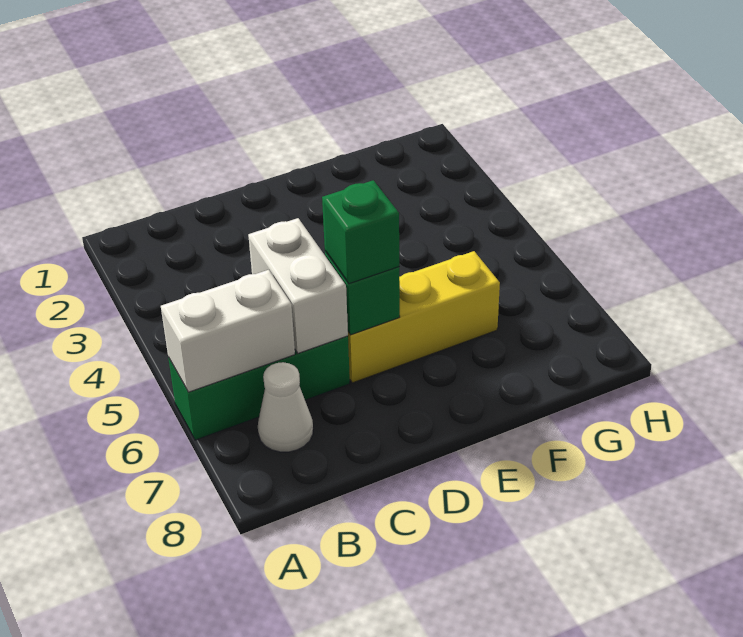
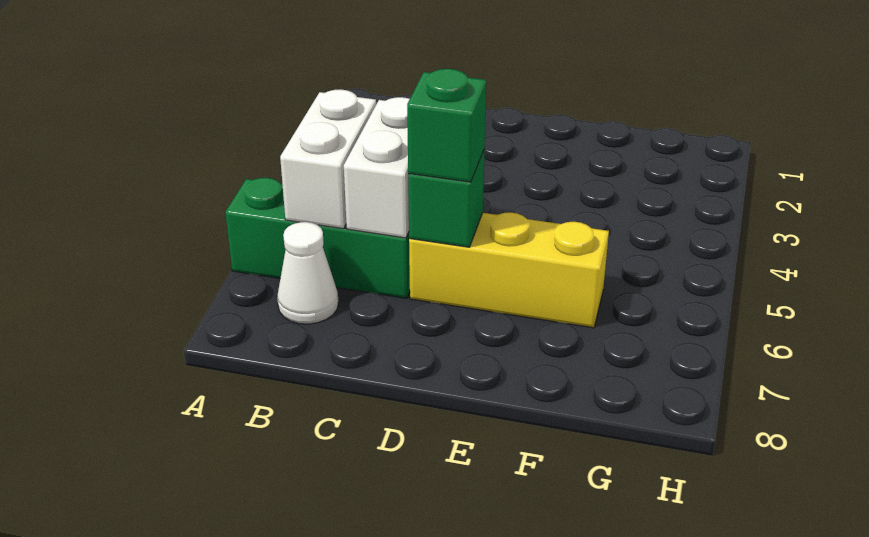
white 1x2 brick [161,270,295,392] -> white 1x2 brick turned to [280,89,376,229]

